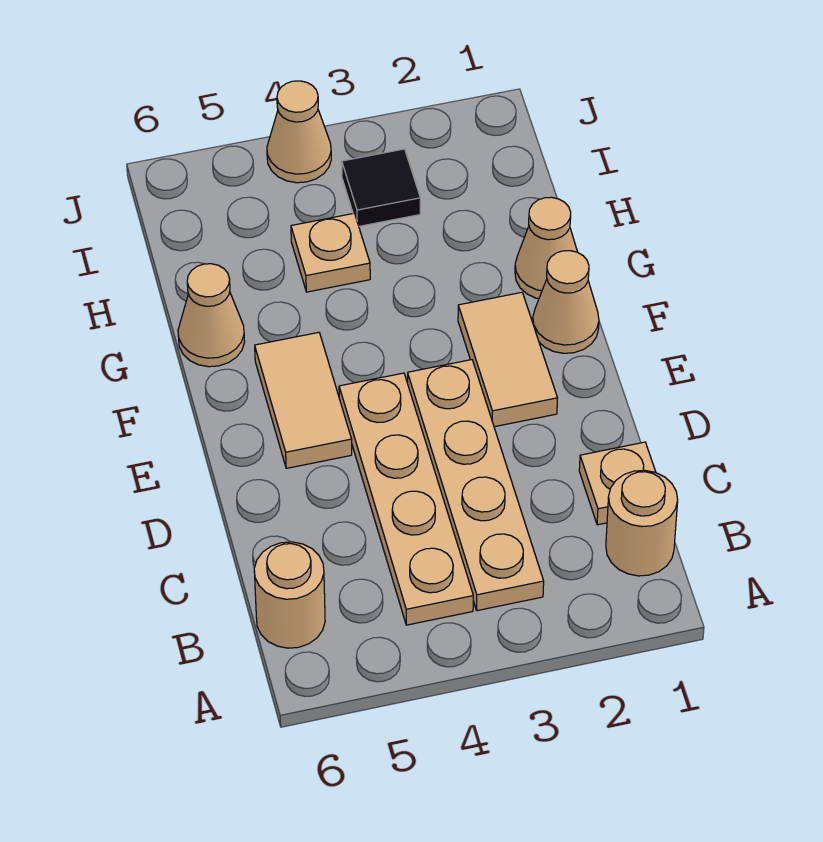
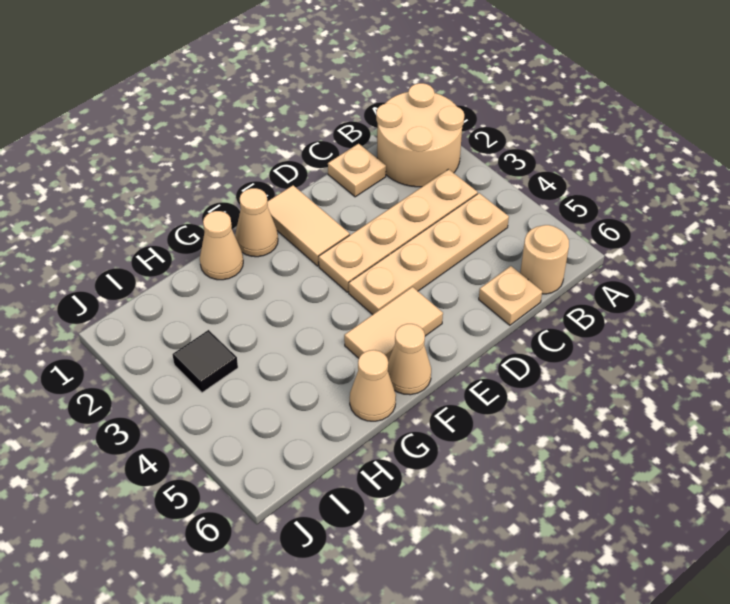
tan 1x1 round brick [606,470,678,576] -> tan 2x2 round brick [376,83,464,187]
tan 1x2 tile [458,292,558,427] -> tan 1x2 tile turned to [267,185,350,266]
tan 1x1 plate [291,213,370,292] -> tan 1x1 plate moved to [479,266,542,325]
tan 1x1 cone [267,81,331,183] -> tan 1x1 cone moved to [388,324,431,395]

